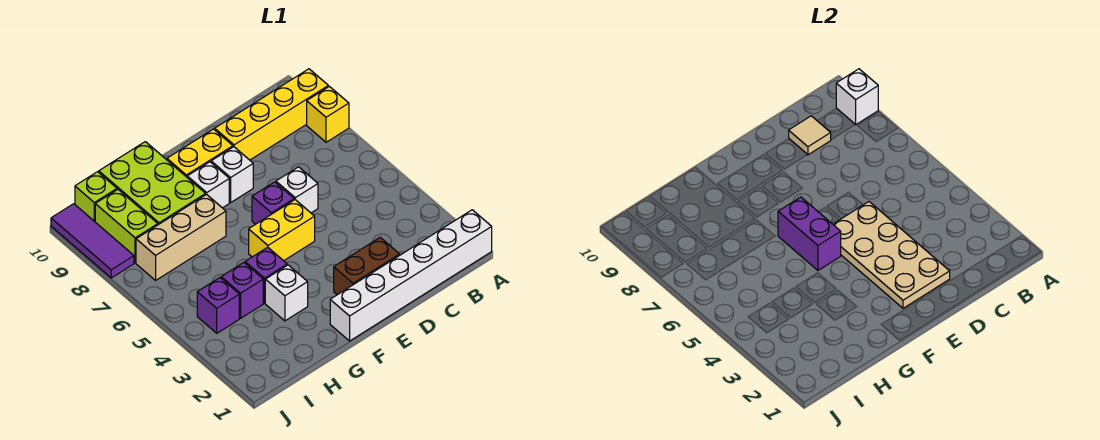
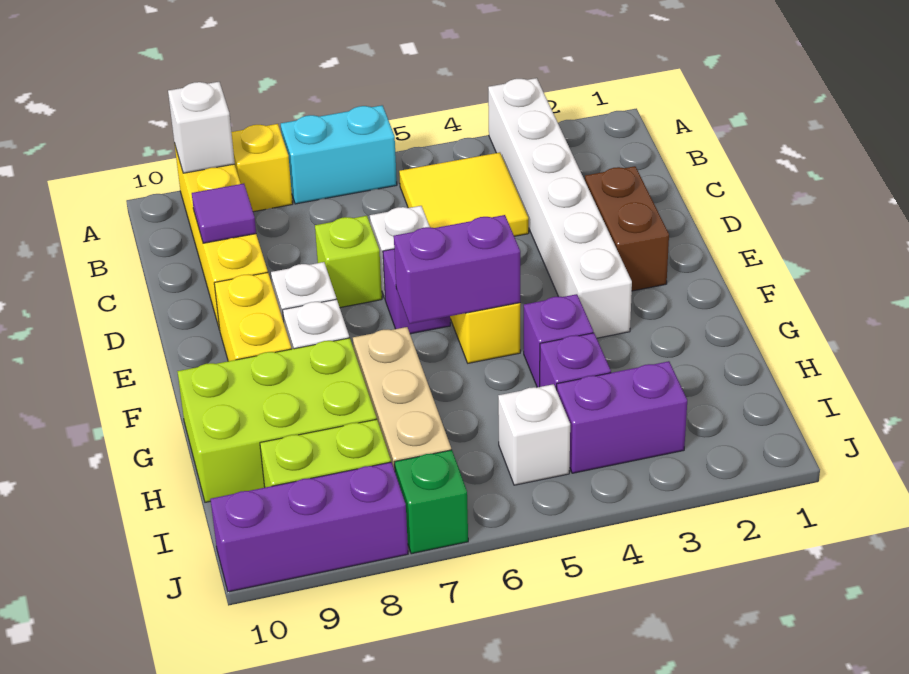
white 1x6 brick [330,210,492,341] -> white 1x6 brick moved to [488,78,632,338]
none -> cyan 1x2 brick [281,105,397,204]
none -> yellow 2x2 tile [399,152,529,236]
tan 1x1 tile [789,116,831,155] -> purple 1x1 tile [192,184,256,243]
tan 2x4 plate [833,202,950,308] -> none
white 1x1 brick [265,265,308,321] -> white 1x1 brick moved to [498,384,570,485]
purple 1x1 brick [197,278,239,333] -> purple 1x2 brick [557,361,687,473]
lime 1x1 brick [75,172,117,222] -> lime 1x1 brick moved to [315,216,382,307]
none -> green 1x1 brick [395,450,468,554]
purple 1x3 tile [51,204,134,278] -> purple 1x3 brick [210,462,408,592]

